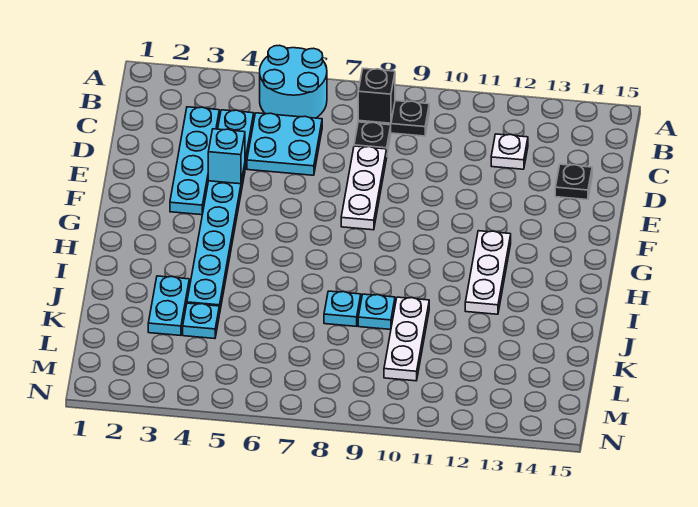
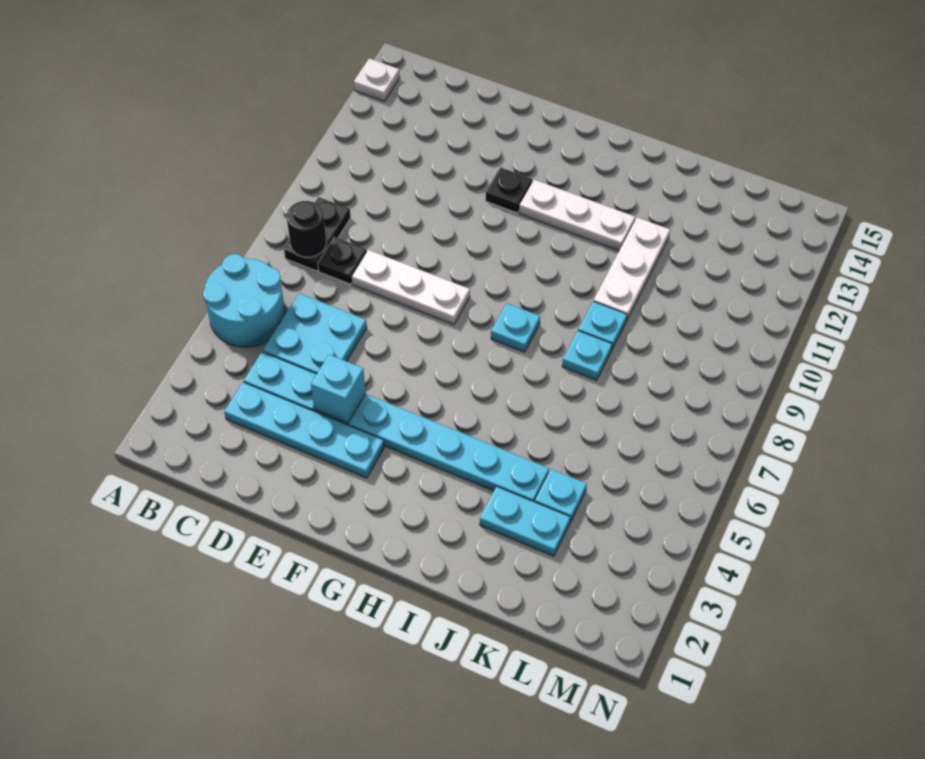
black 1x1 brick [358,68,395,123] -> black 1x1 round brick [287,201,326,257]
white 1x1 plate [491,134,528,169] -> white 1x1 plate moved to [354,58,400,101]
black 1x1 plate [555,164,592,200] -> black 1x1 plate moved to [485,167,532,213]
none -> cyan 1x1 plate [491,303,540,352]
white 1x3 plate [384,297,429,381] -> white 1x3 plate turned to [594,217,670,321]

